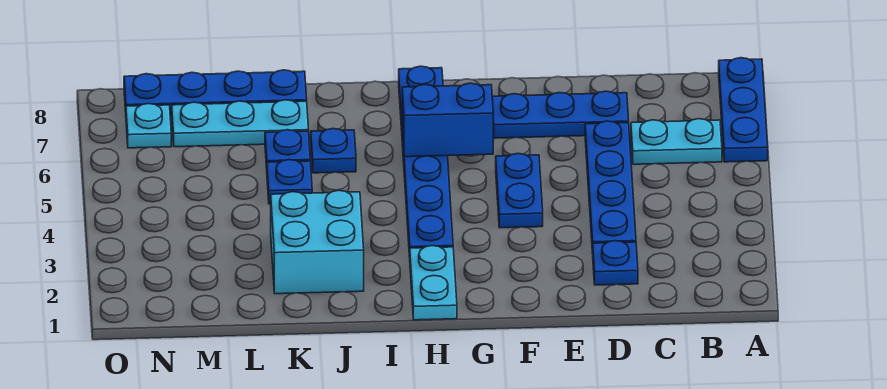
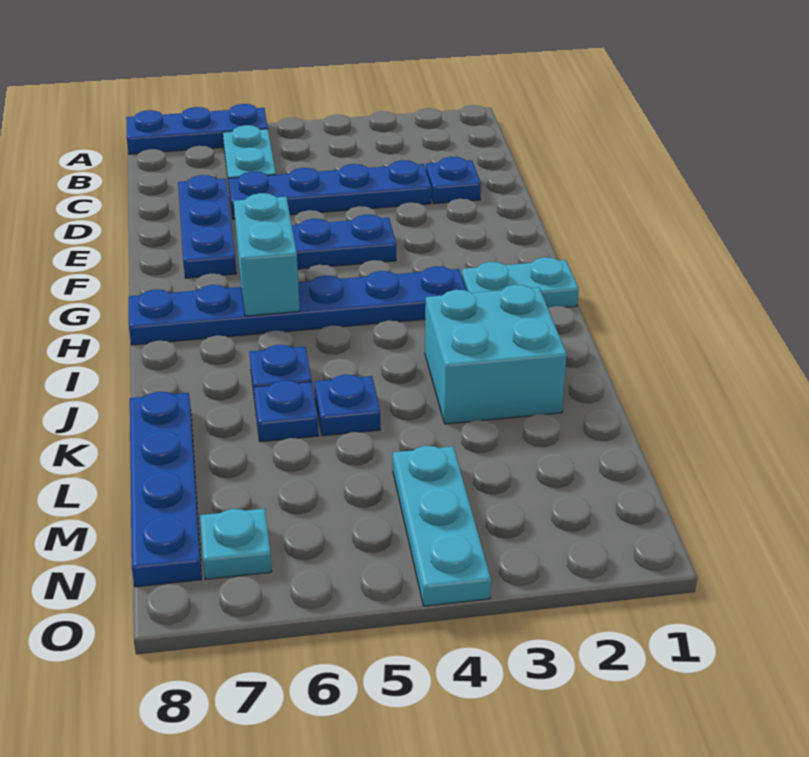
blue 1x2 brick [402,83,493,157] -> cyan 1x2 brick [234,193,300,316]
cyan 1x3 plate [172,100,309,147] -> cyan 1x3 plate moved to [393,446,491,606]

